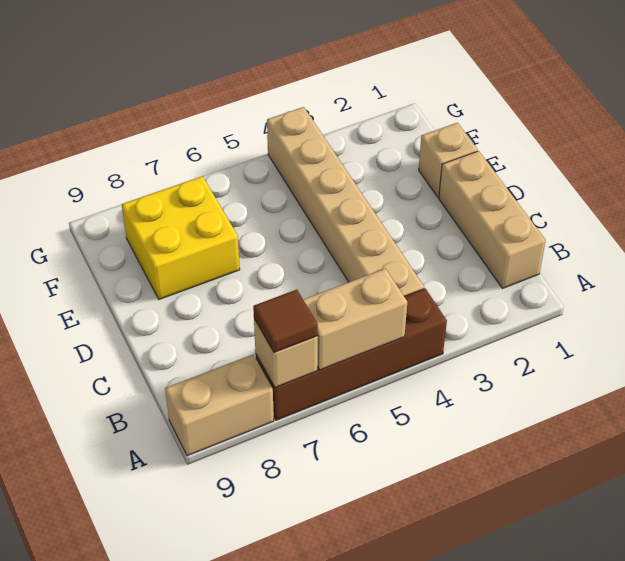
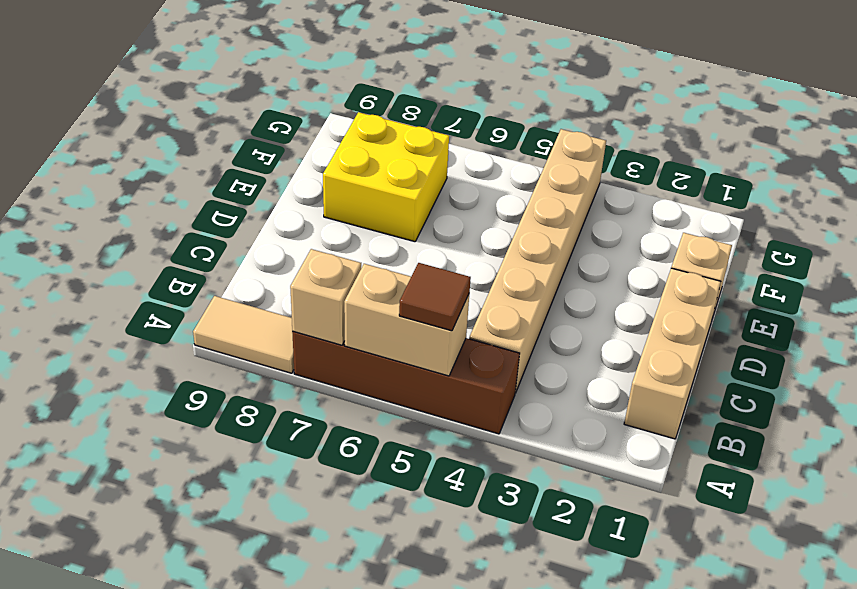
brown 1x1 tile [253,290,318,353] -> brown 1x1 tile moved to [399,263,471,331]
tan 1x2 brick [165,355,274,456] -> tan 1x2 tile [193,296,294,373]

